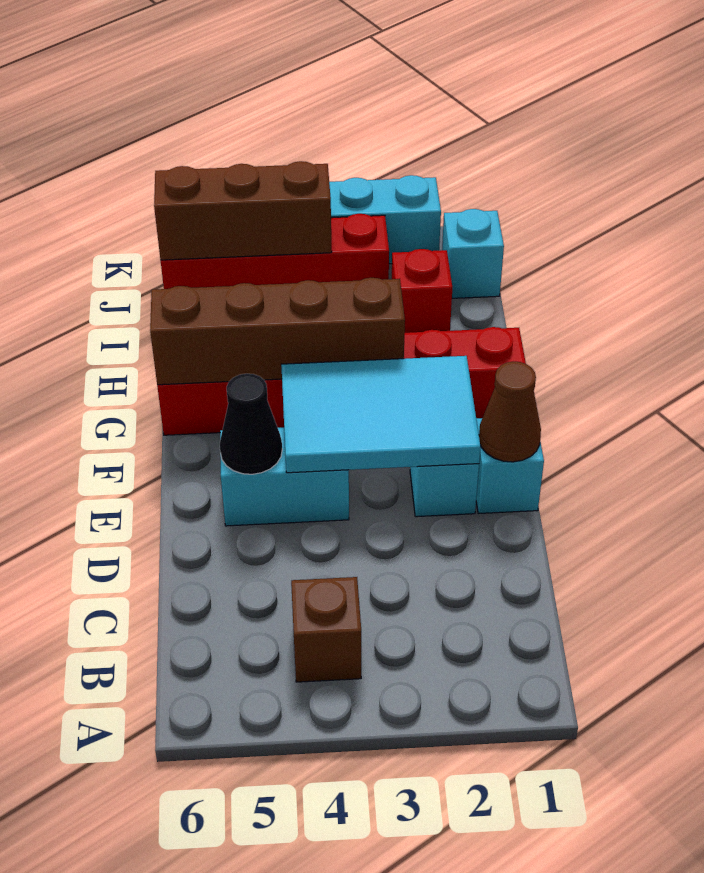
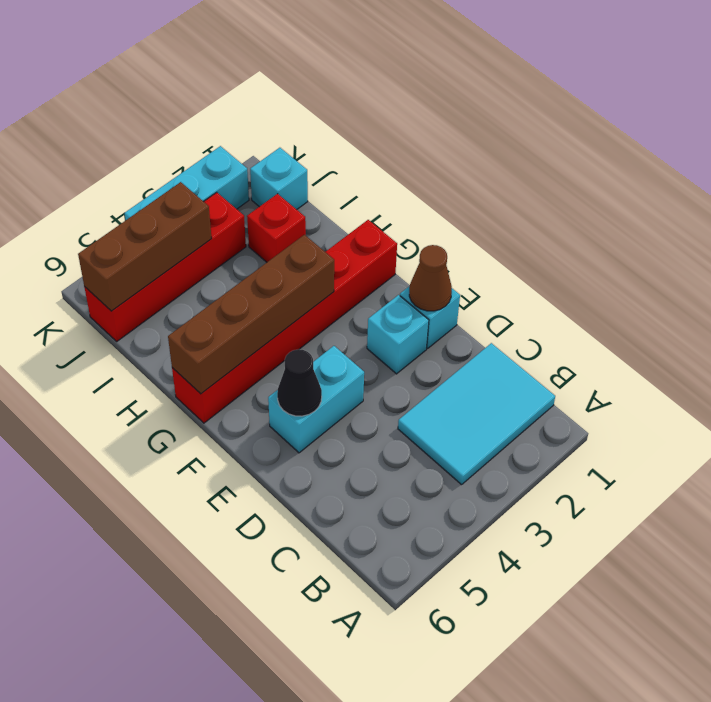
brown 1x1 brick [291,577,361,682] -> none
cyan 2x3 tile [281,356,481,473] -> cyan 2x3 tile moved to [398,343,555,485]

